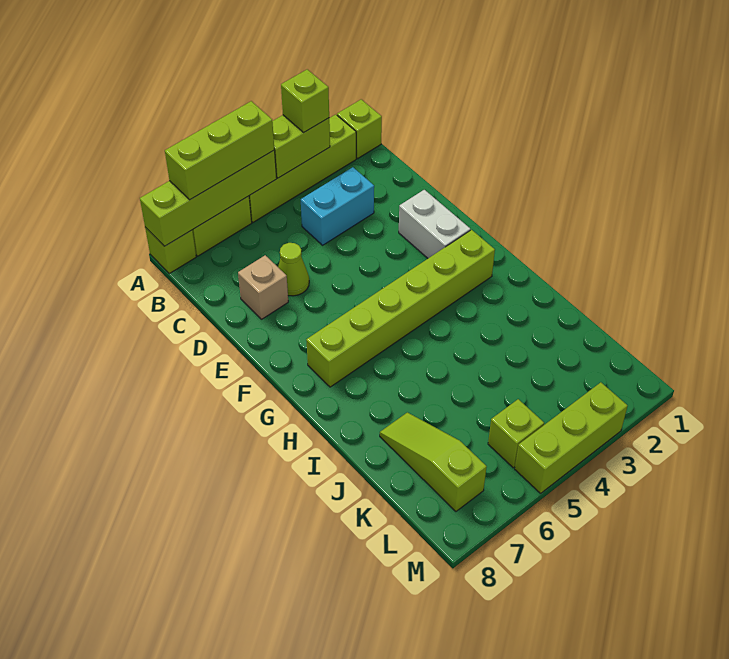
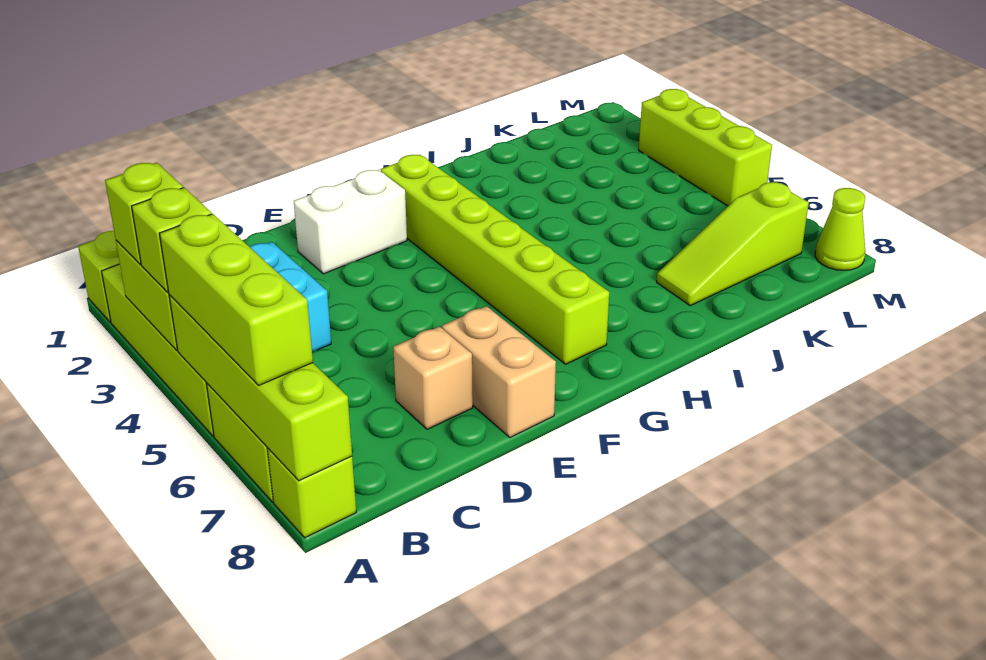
lime 1x1 cone [278,243,309,296] -> lime 1x1 cone moved to [815,188,865,270]
none -> tan 1x2 brick [442,306,556,437]
lime 1x1 brick [488,399,544,468] -> lime 1x1 brick moved to [132,188,212,293]

